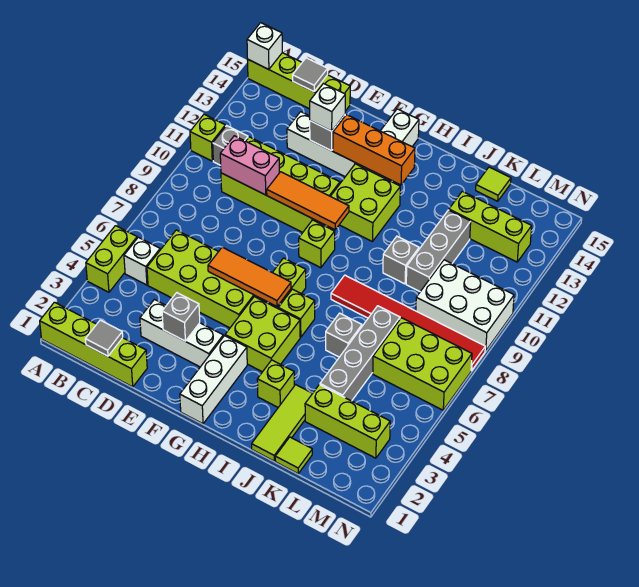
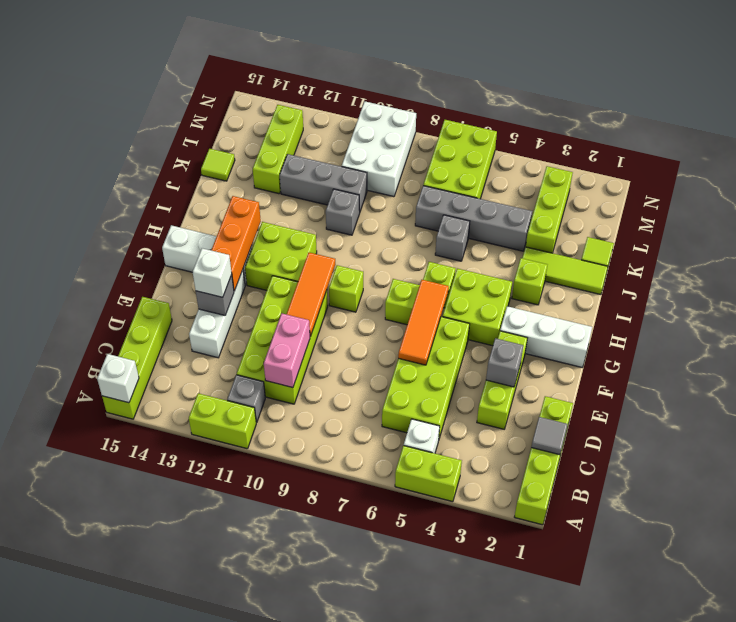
lime 1x1 brick [190,114,225,161] -> lime 1x2 brick [189,393,256,449]
grey 1x1 tile [293,58,328,92] -> none
white 1x3 brick [140,299,223,367] -> lime 1x3 brick [477,331,527,429]
red 1x6 tile [331,275,485,371] -> none

